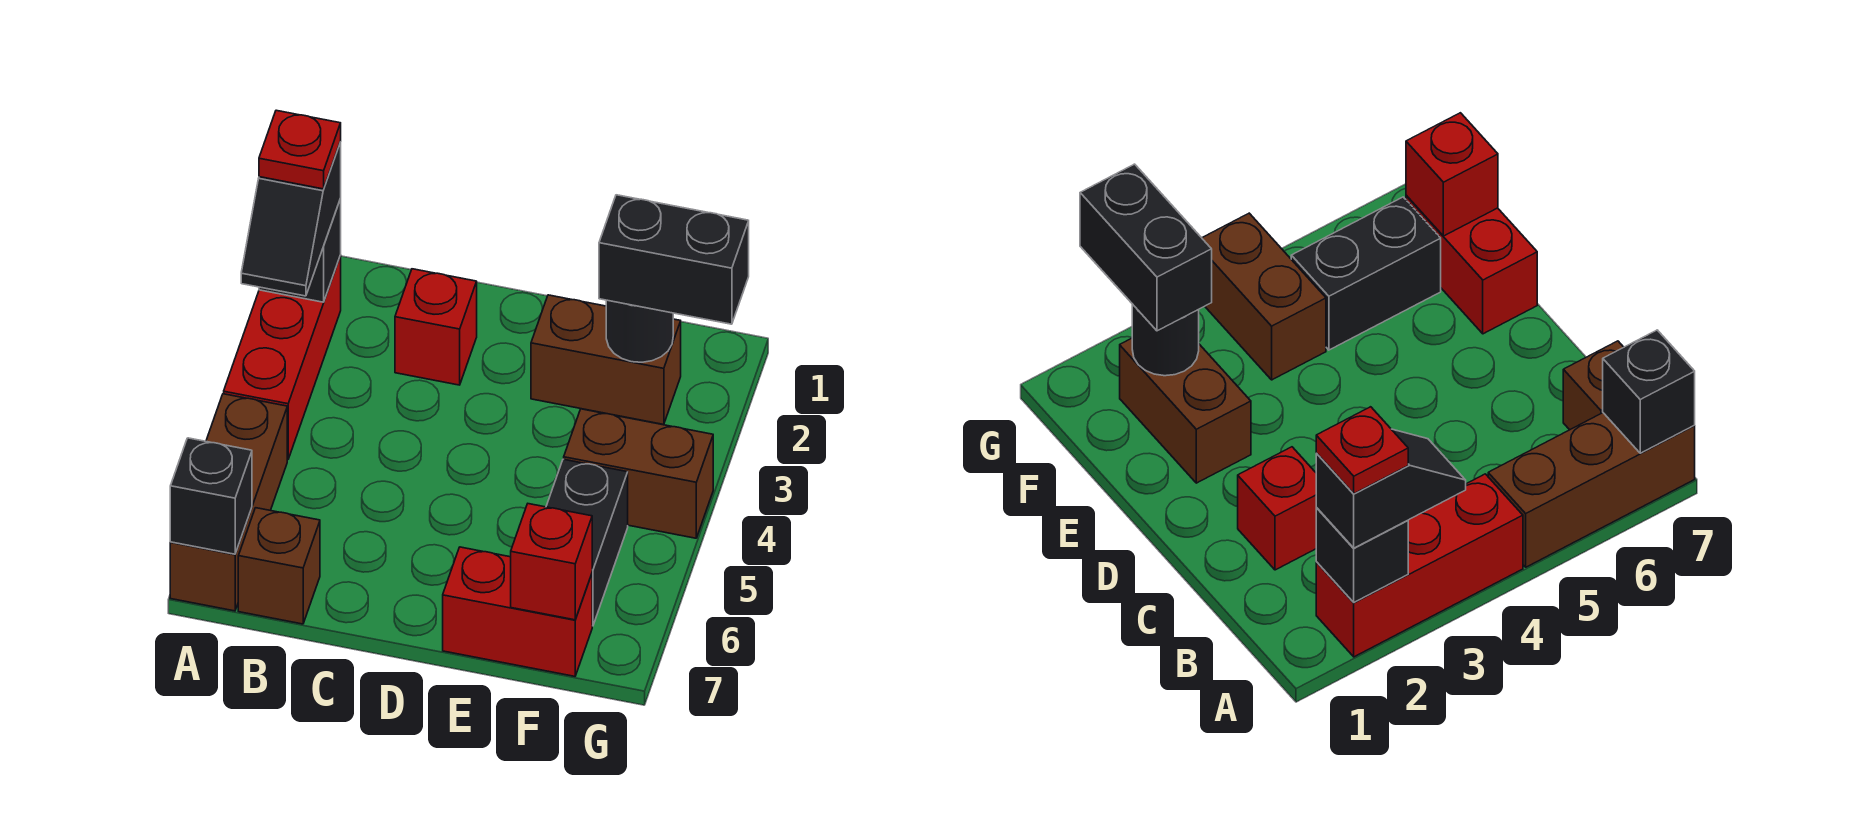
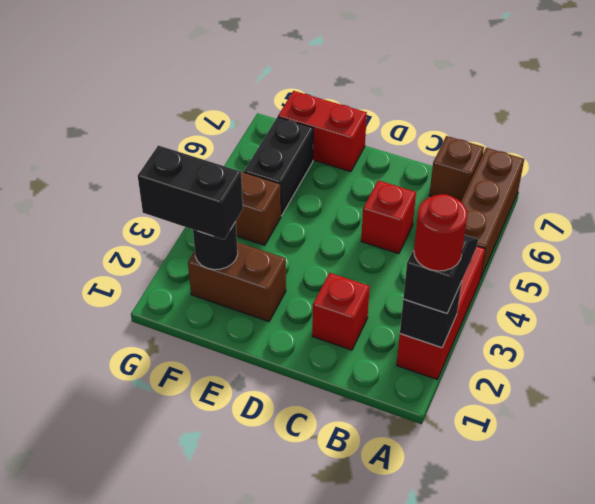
red 1x1 plate [259,110,341,189] -> red 1x1 round brick [414,194,468,271]
black 1x1 brick [170,438,252,554] -> none
red 1x1 brick [511,504,592,620] -> red 1x1 brick moved to [361,180,416,254]

